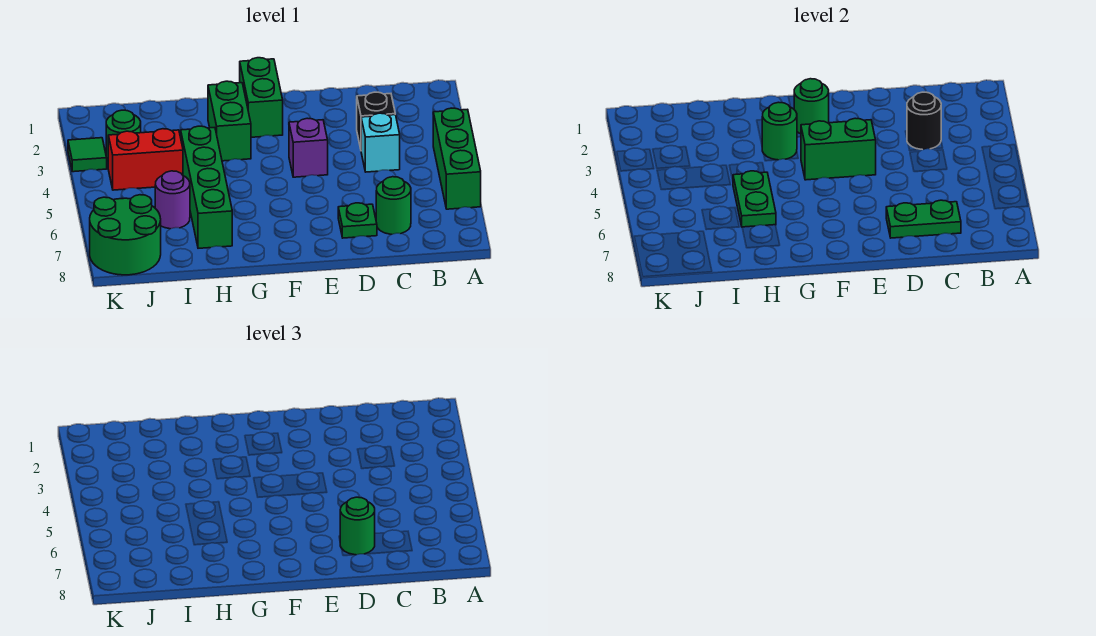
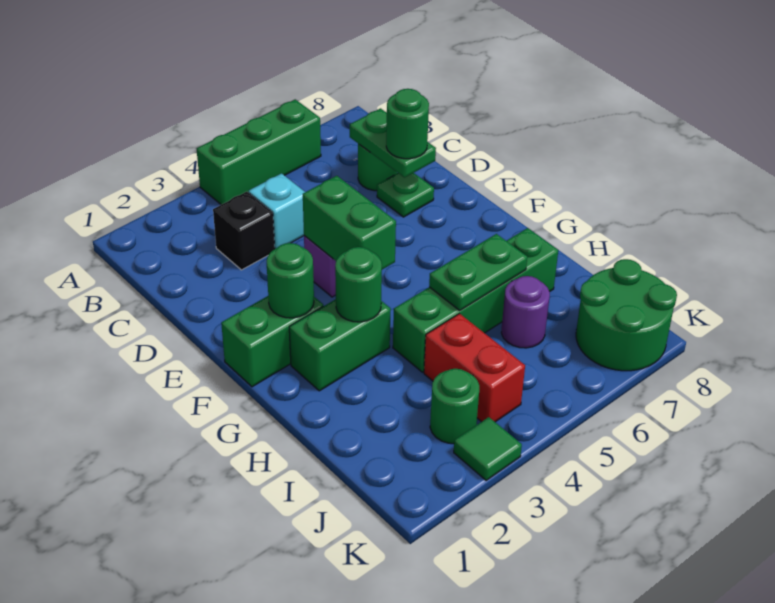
black 1x1 round brick [907,92,941,150] -> none

